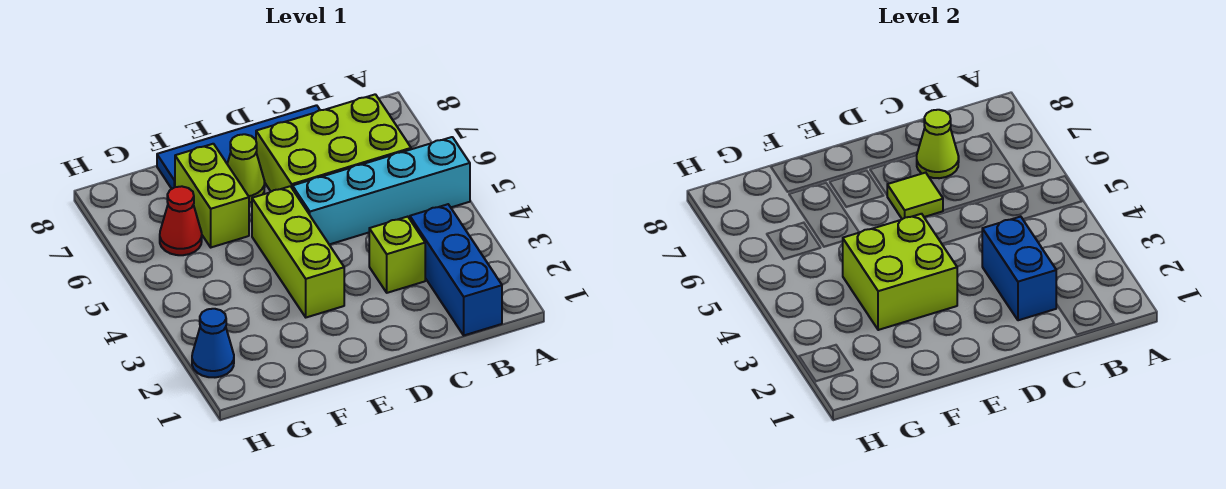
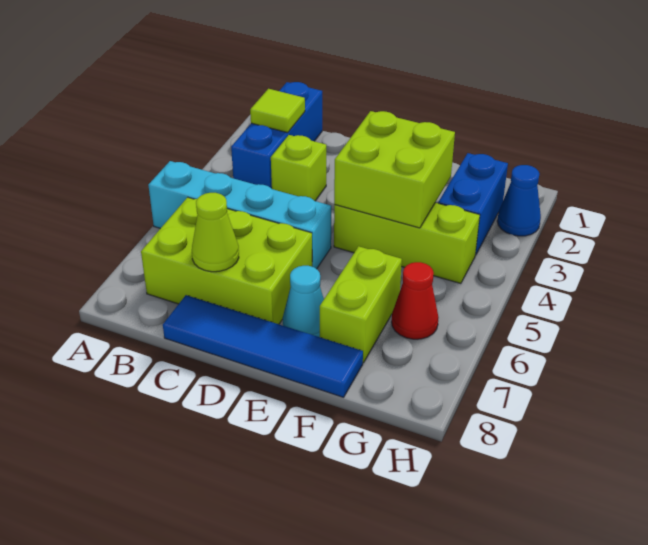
blue 1x2 brick [982,217,1056,320] -> blue 1x2 brick moved to [438,153,508,255]
lime 1x1 tile [887,173,943,219] -> lime 1x1 tile moved to [250,89,305,133]
lime 1x3 brick [252,186,344,317] -> lime 1x3 brick turned to [334,203,480,284]
lime 1x1 cone [227,134,265,203] -> cyan 1x1 cone [283,266,324,337]

